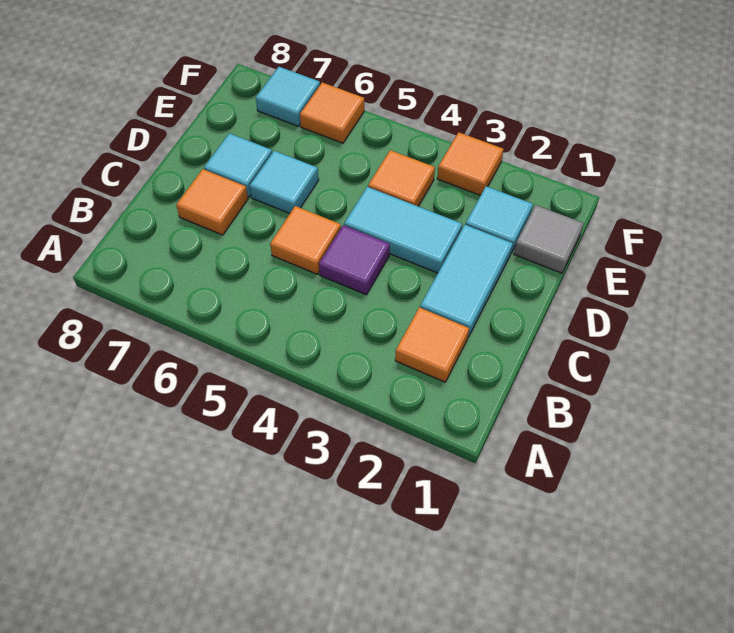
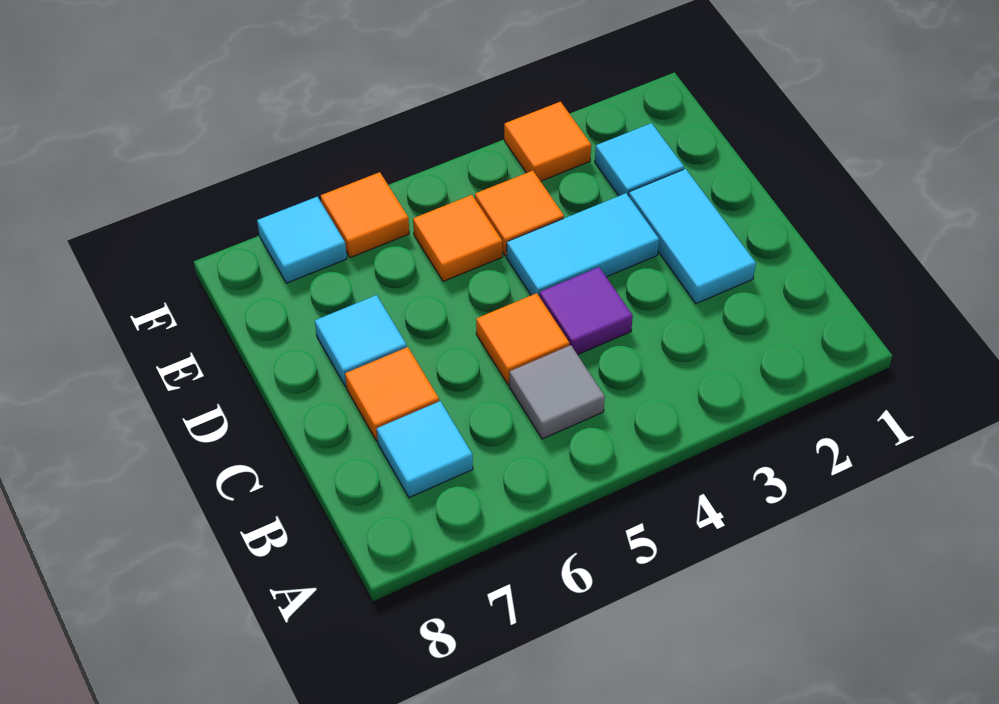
orange 1x1 tile [395,307,469,382] -> orange 1x1 tile moved to [413,195,502,281]
cyan 1x1 tile [250,151,319,213] -> cyan 1x1 tile moved to [377,401,473,498]
grey 1x1 tile [514,205,584,273] -> grey 1x1 tile moved to [509,345,605,439]

